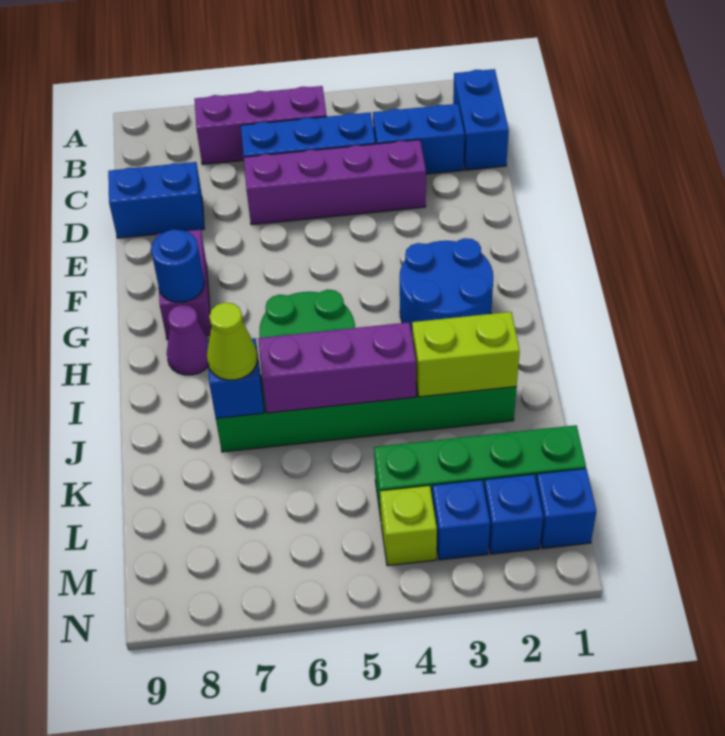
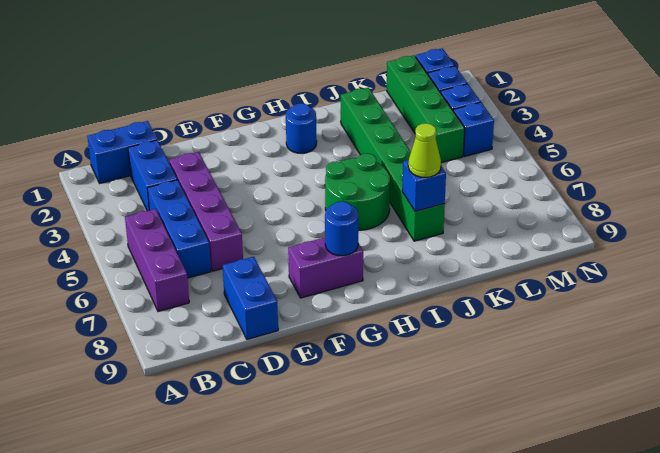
blue 2x2 round brick [400,238,493,333] -> blue 1x1 round brick [286,103,317,153]
purple 1x1 cone [167,305,209,375] -> none
lime 1x2 brick [412,312,520,397] -> none
purple 1x3 brick [258,322,416,413] -> none
lime 1x1 brick [380,486,437,566] -> blue 1x1 brick [453,102,494,156]

